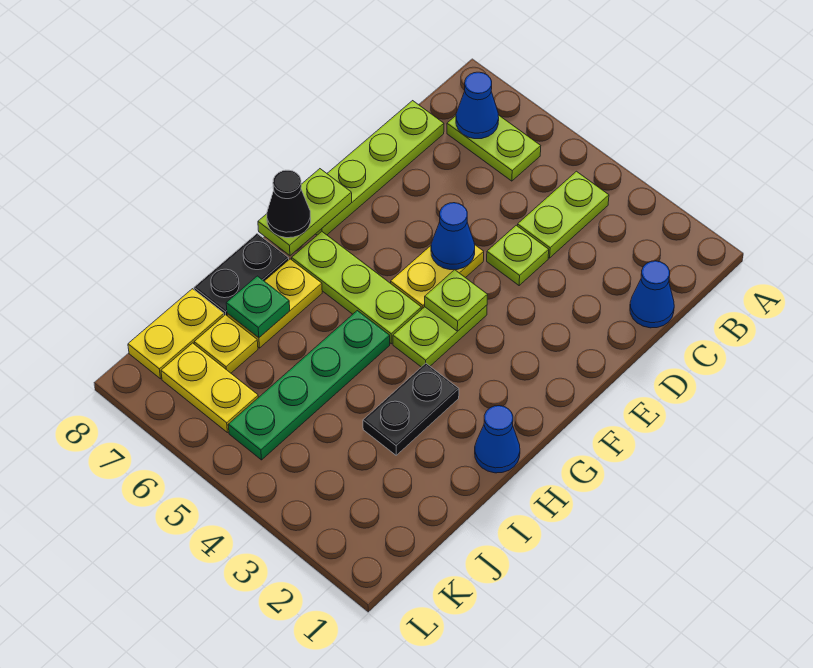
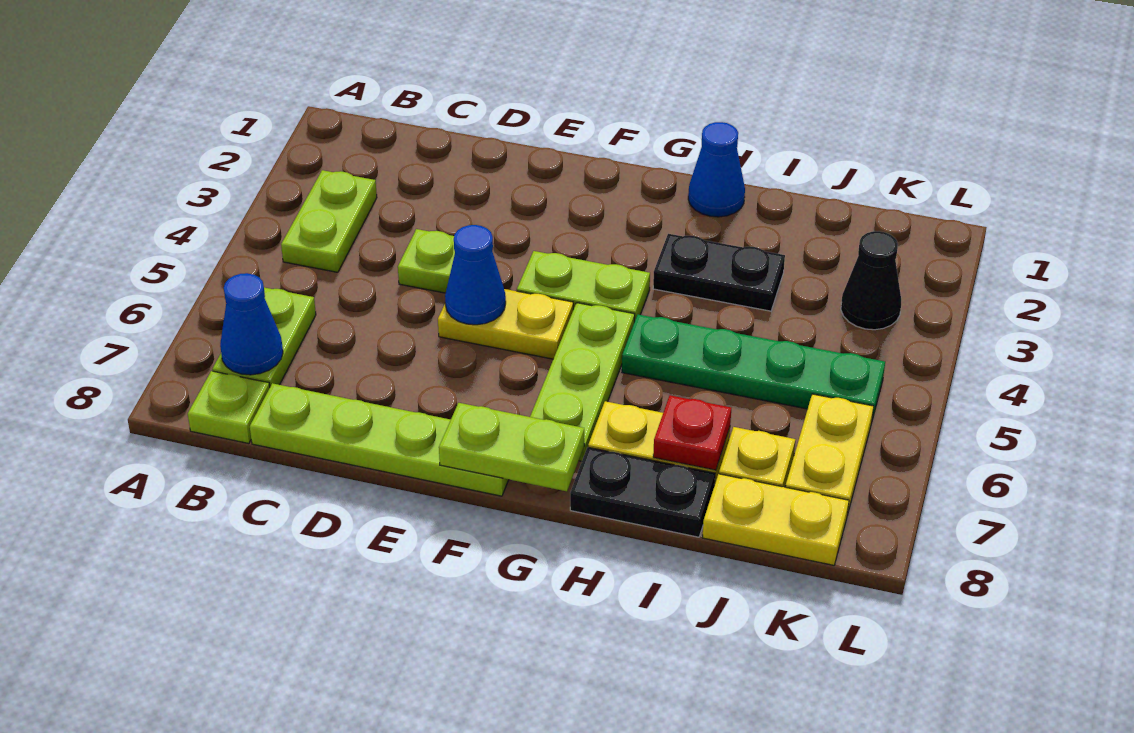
lime 1x2 plate [517,171,609,258] -> lime 1x2 plate turned to [281,170,377,272]
blue 1x1 cone [630,261,674,328] -> none
lime 1x1 plate [425,270,488,331] -> lime 1x1 plate moved to [188,371,270,443]
black 1x1 cone [267,170,311,238] -> black 1x1 cone moved to [841,231,901,330]
green 1x1 plate [226,276,290,338] -> red 1x1 plate [653,395,731,470]

